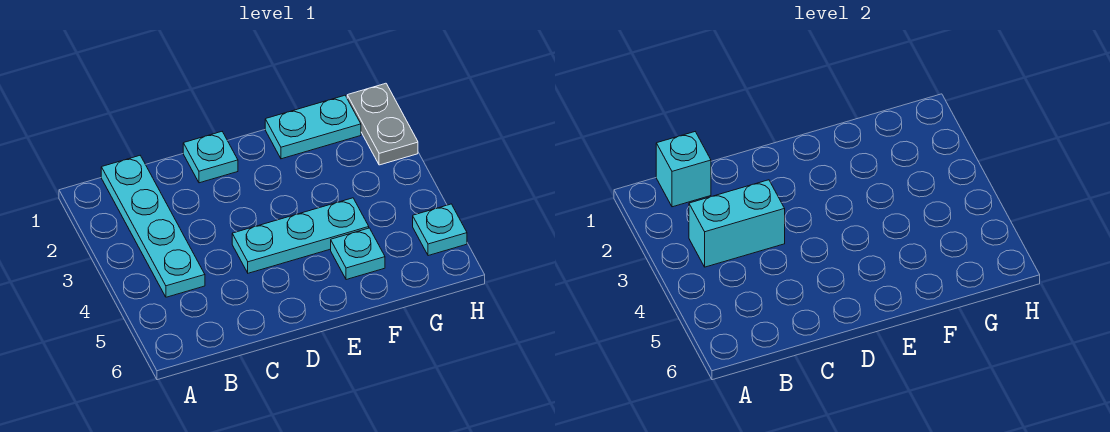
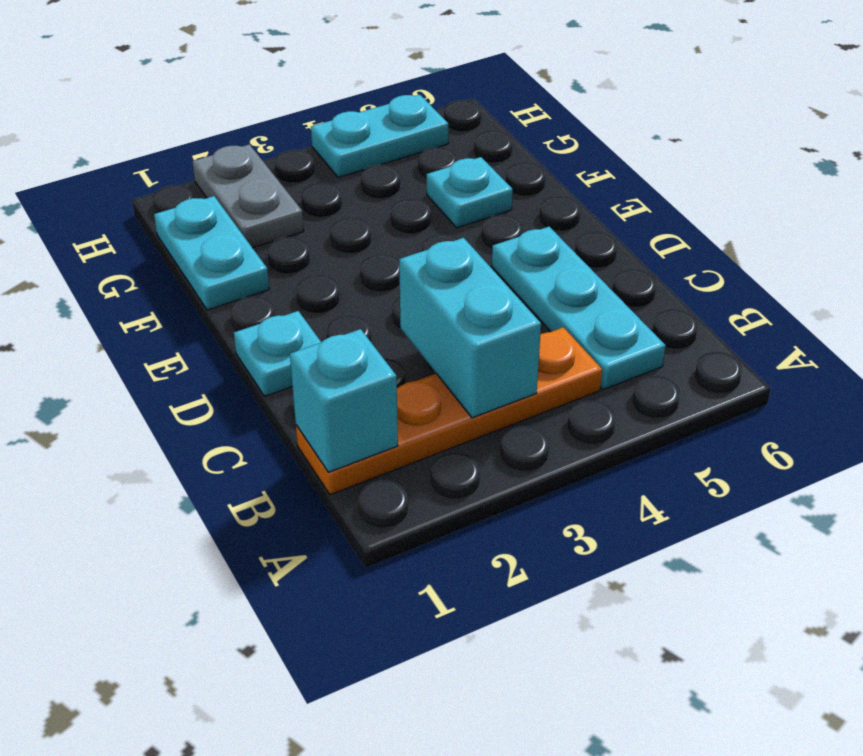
cyan 1x4 plate [101,156,205,297] -> orange 1x4 plate [296,327,602,495]
cyan 1x3 plate [232,198,369,273] -> cyan 1x3 plate moved to [492,227,666,390]
grey 1x2 plate [347,83,418,165] -> grey 1x2 plate turned to [192,144,304,248]
cyan 1x1 plate [413,204,467,256] -> cyan 1x2 plate [311,95,448,178]

